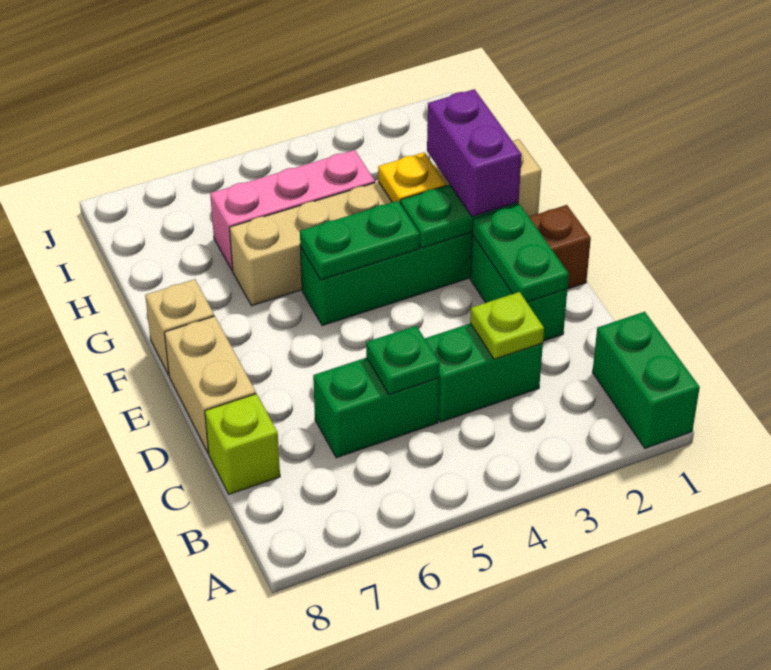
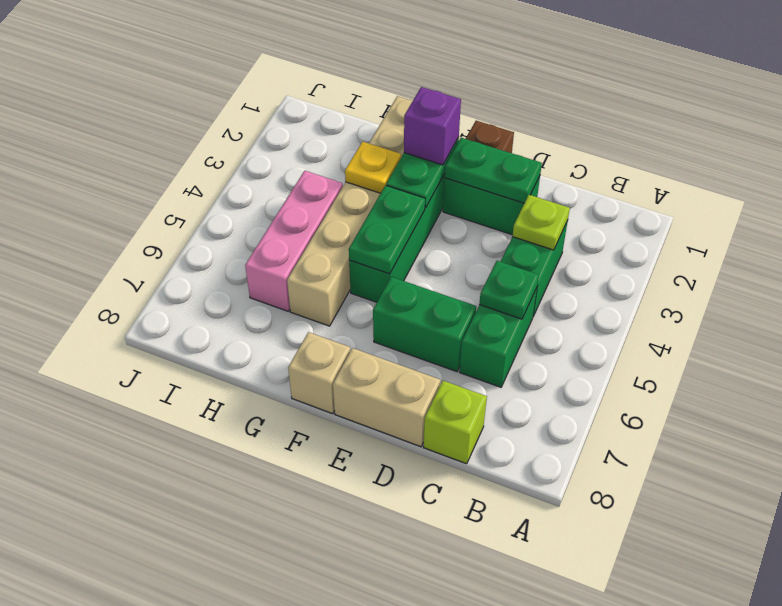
green 1x2 brick [592,312,700,448] -> green 1x2 brick moved to [373,277,476,372]
purple 1x2 brick [427,89,522,217] -> purple 1x1 brick [404,87,461,165]

